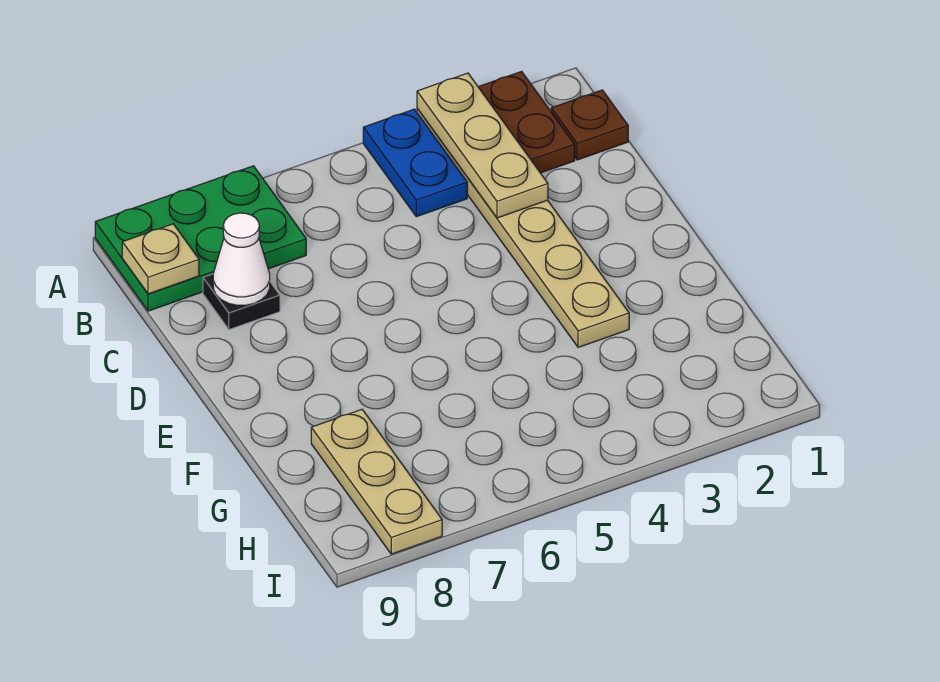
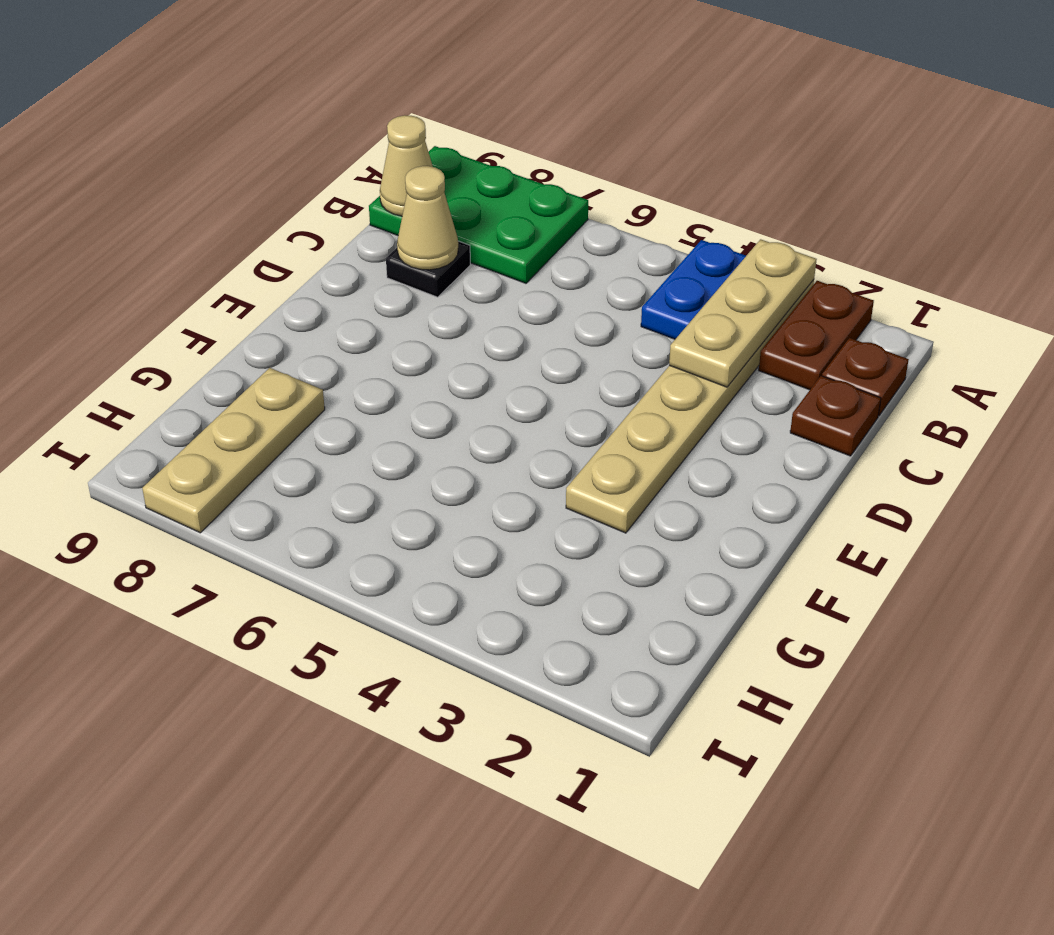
tan 1x1 plate [122,224,199,294] -> tan 1x1 cone [380,115,433,216]
none -> brown 1x1 plate [790,376,881,456]
white 1x1 cone [213,213,270,305] -> tan 1x1 cone [397,166,458,270]

